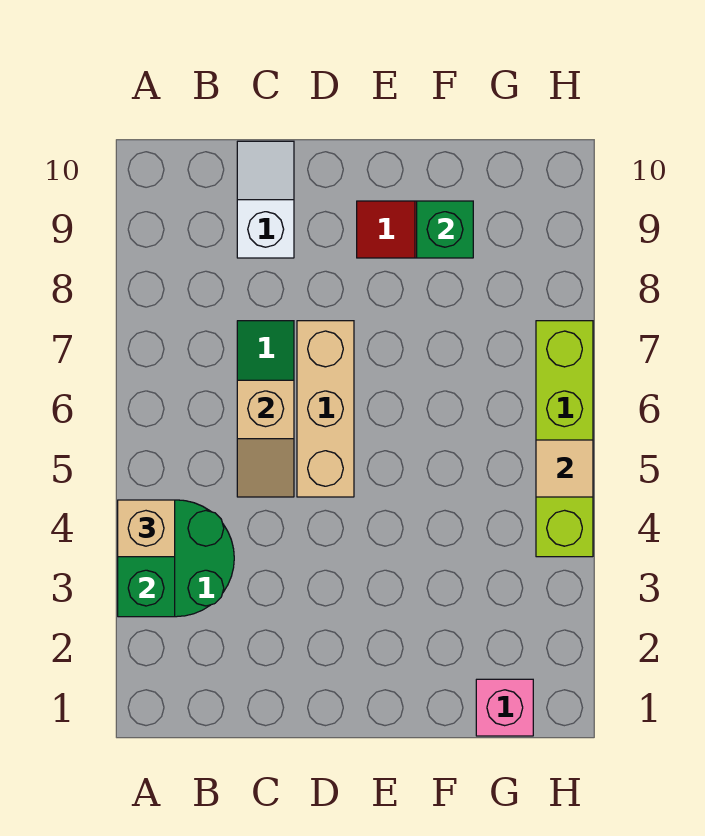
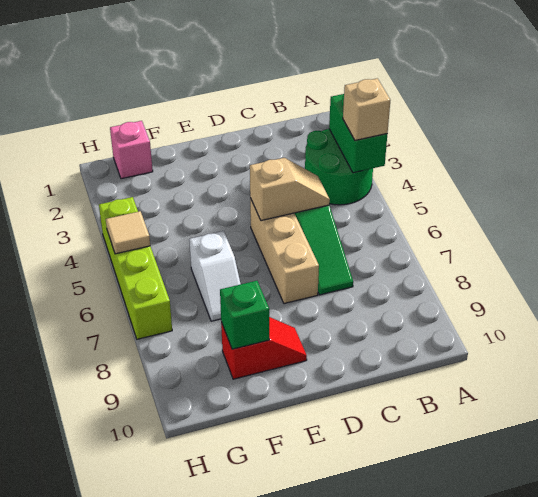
tan 1x2 slope [237,380,294,497] -> tan 1x2 slope turned to [250,158,330,221]
white 1x2 slope [237,141,294,258] -> white 1x2 slope moved to [189,231,240,321]

